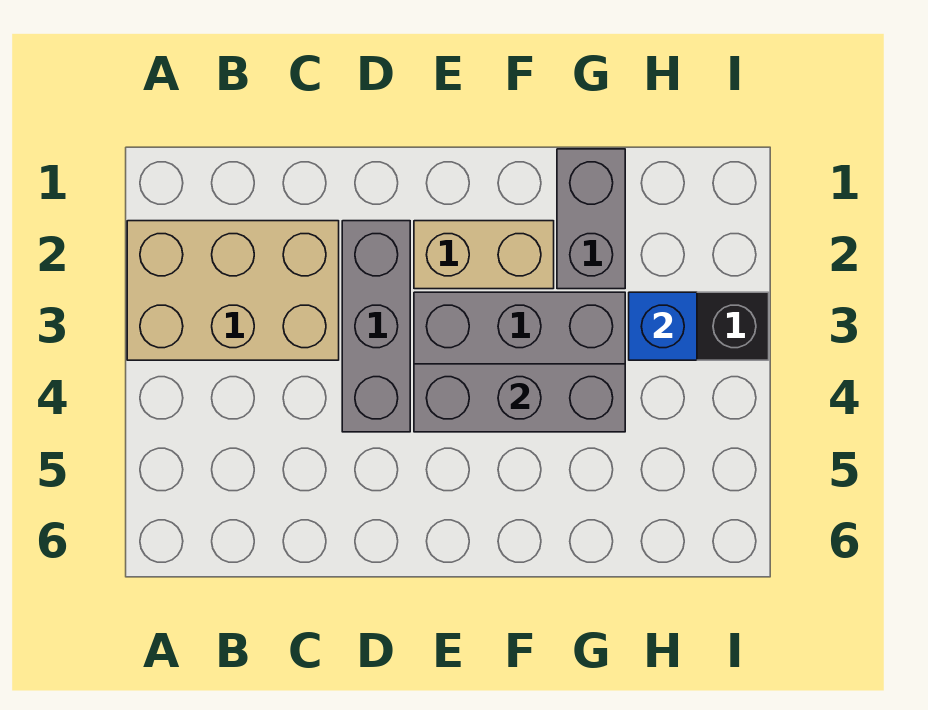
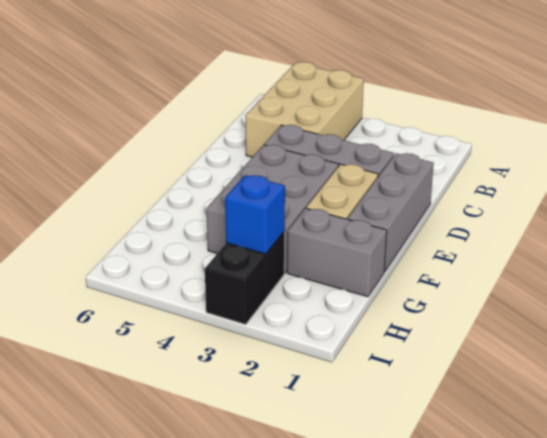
tan 2x3 brick [127,221,339,360] -> tan 2x3 brick moved to [245,62,364,157]
grey 1x3 brick [414,364,625,432] -> grey 1x3 brick moved to [347,153,434,272]

